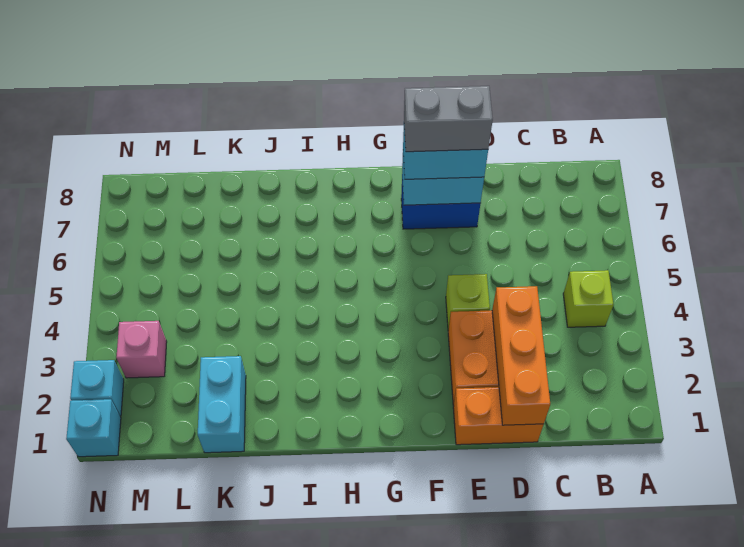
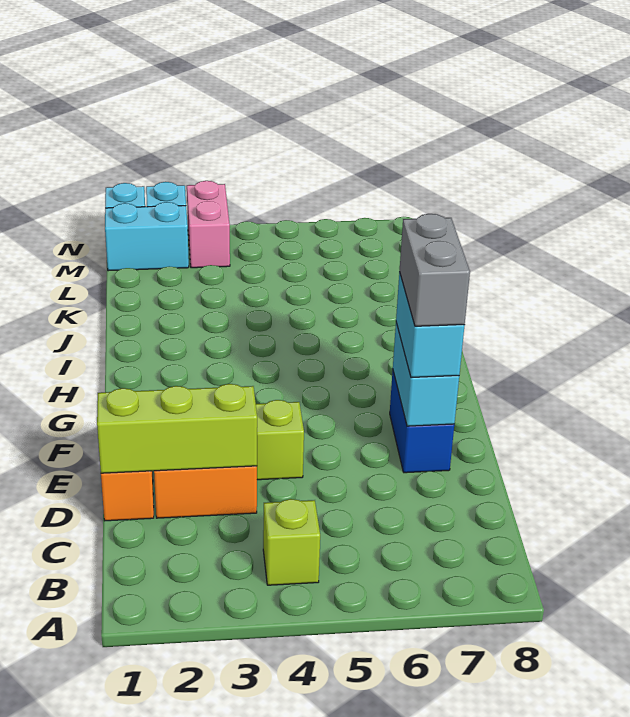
orange 1x3 brick [492,286,550,425] -> lime 1x3 brick [97,384,257,473]
cyan 1x2 brick [198,356,246,453] -> cyan 1x2 brick moved to [105,202,189,271]
pink 1x1 brick [116,321,167,378] -> pink 1x2 brick [187,181,230,268]

